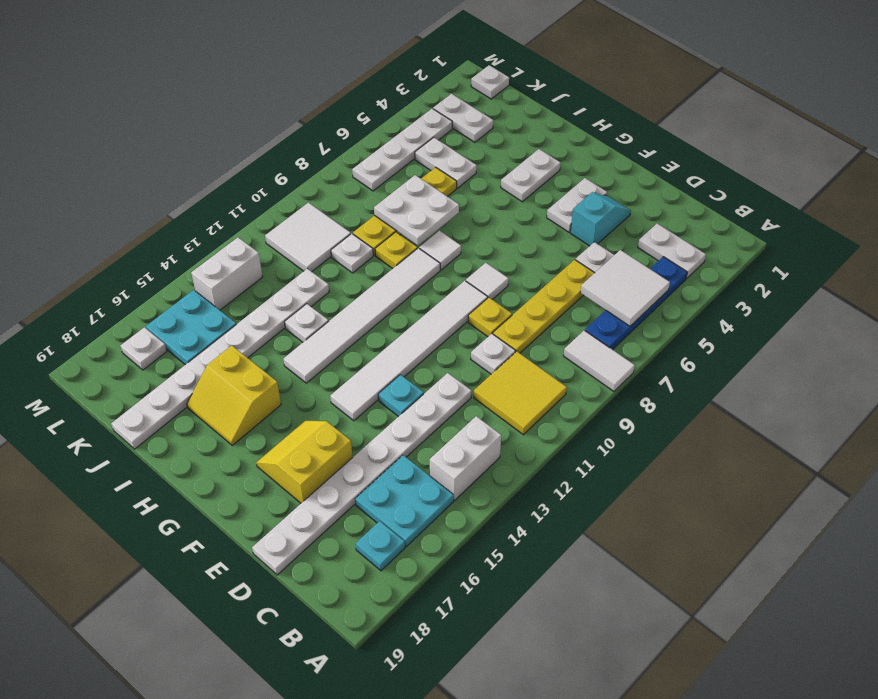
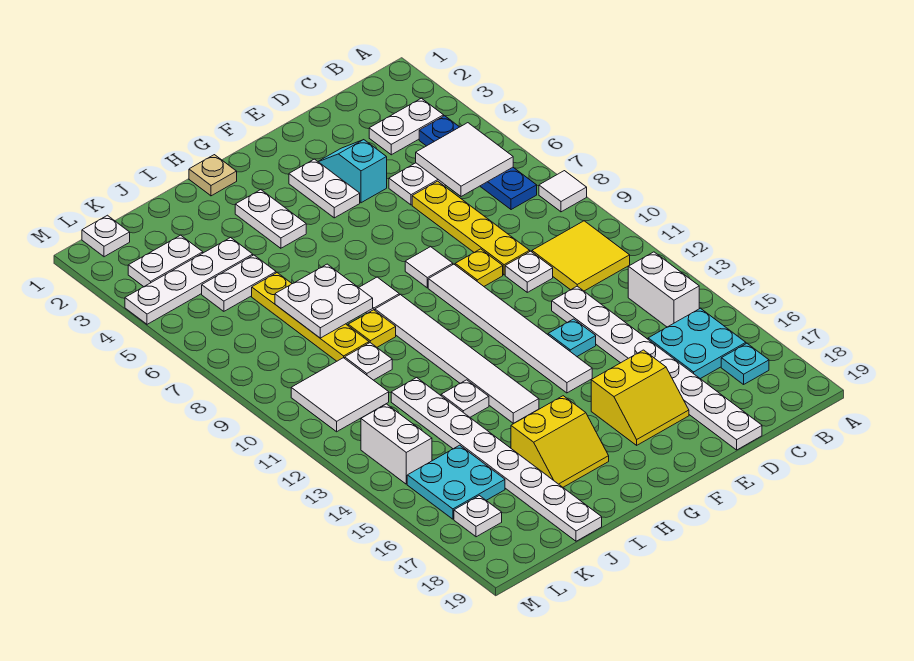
white 1x2 tile [564,330,635,391] -> white 1x1 tile [539,171,587,212]
yellow 2x2 slope [256,421,353,503] -> yellow 2x2 slope turned to [591,350,689,445]
none -> tan 1x1 plate [189,155,237,196]
white 1x4 plate [352,109,452,191] -> white 1x4 plate turned to [125,238,253,324]

